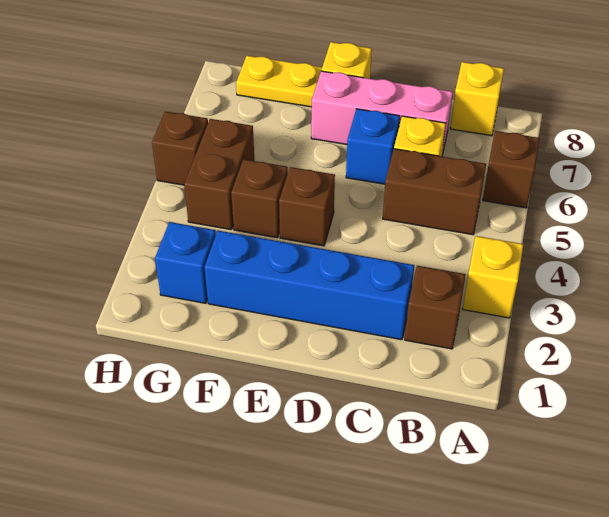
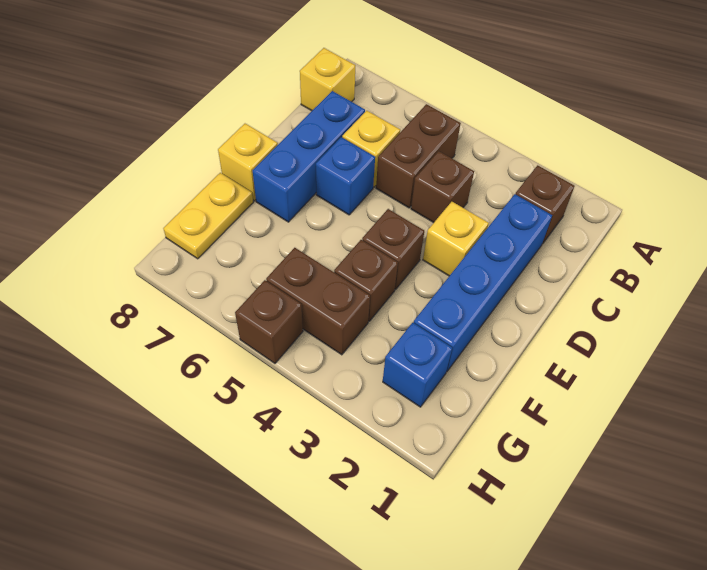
yellow 1x1 brick [463,236,523,318] -> yellow 1x1 brick moved to [423,202,489,276]
brown 1x1 brick [483,131,540,208] -> brown 1x1 brick moved to [411,151,474,223]
pink 1x3 brick [311,71,453,155] -> blue 1x3 brick [253,91,365,222]

